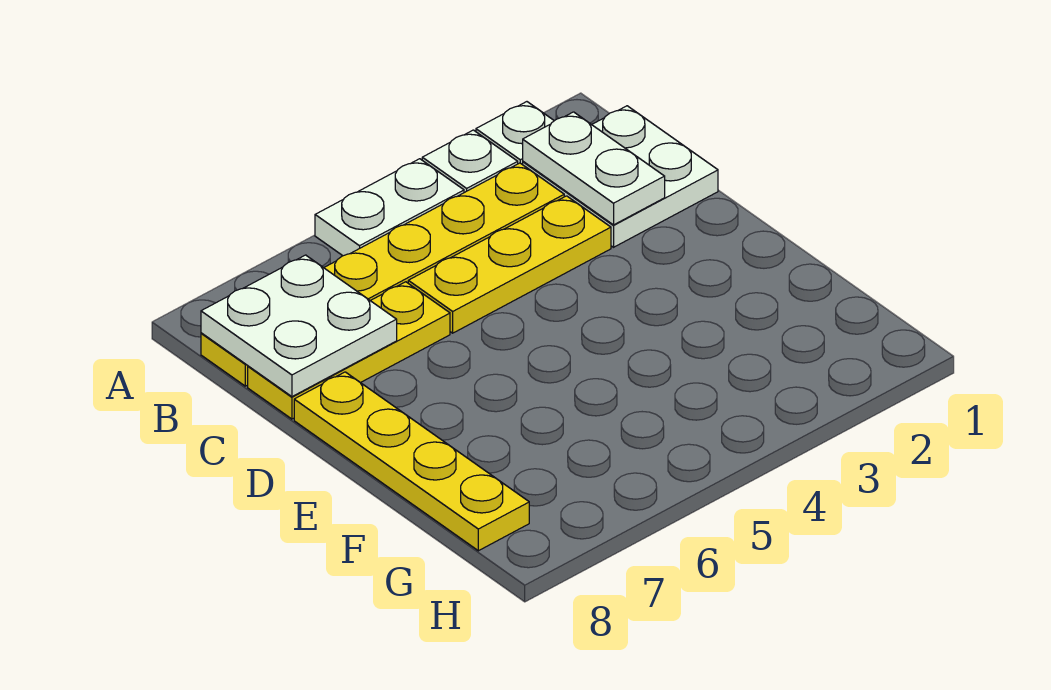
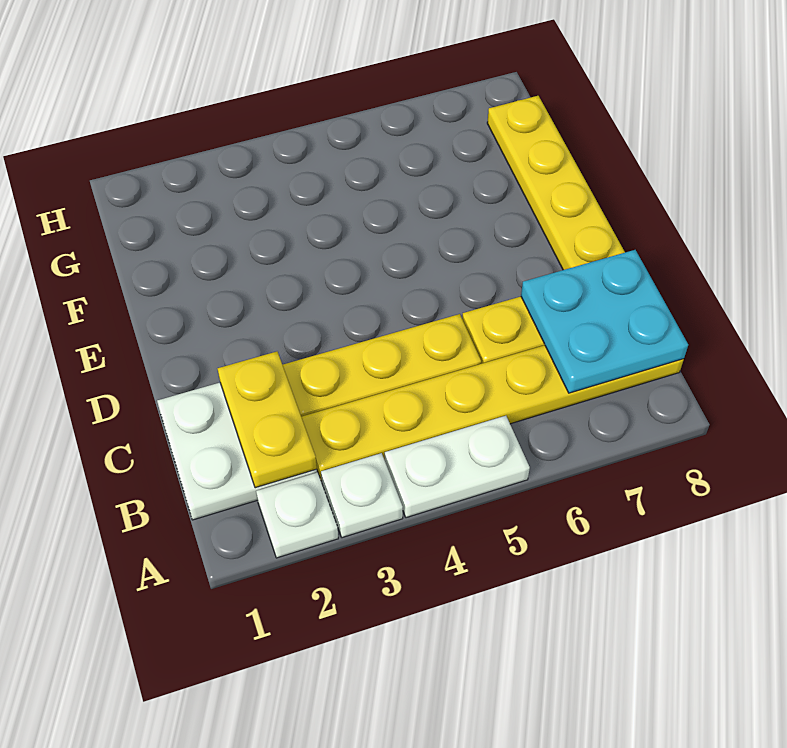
white 1x2 plate [523,112,665,225] -> yellow 1x2 plate [218,352,317,488]
white 2x2 plate [201,255,397,397] -> cyan 2x2 plate [521,250,688,393]

